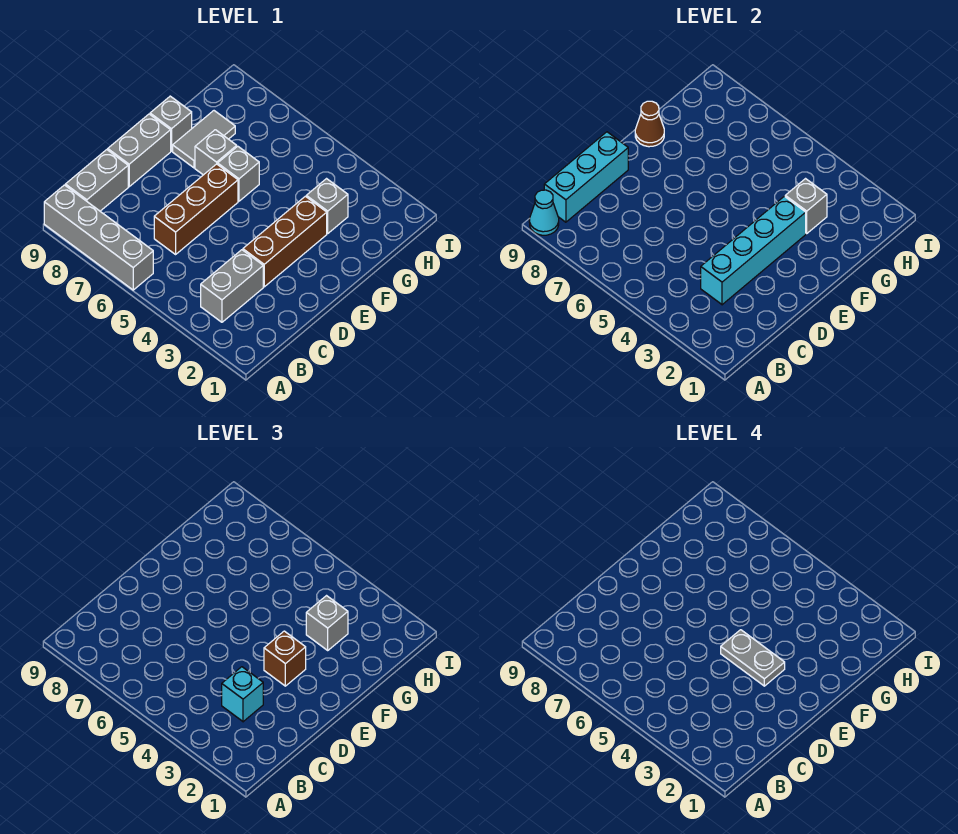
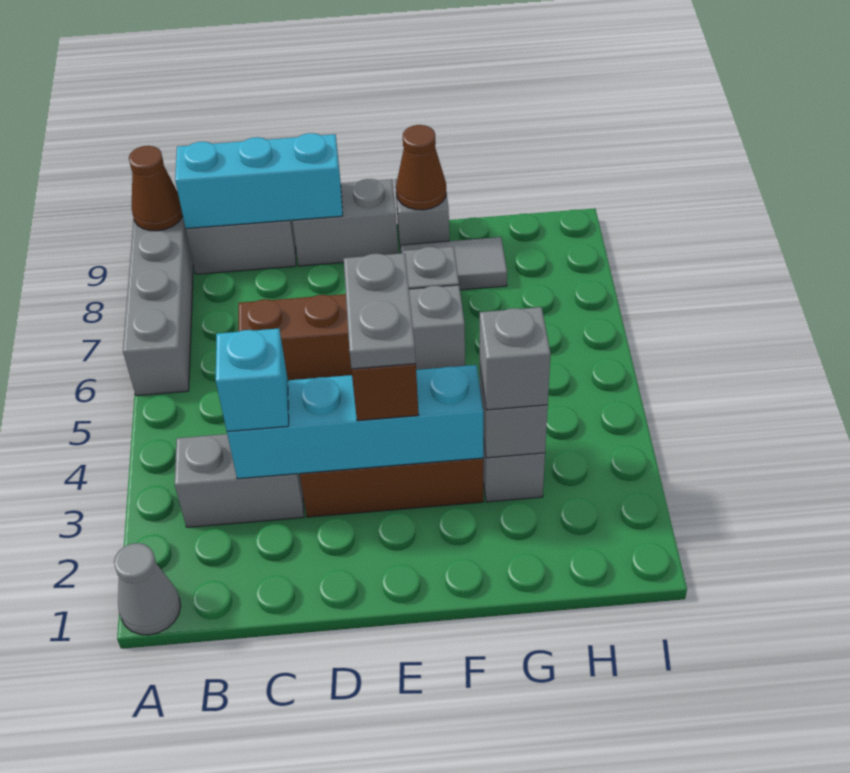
none -> grey 1x1 cone [114,543,181,635]
cyan 1x1 cone [529,190,559,235] -> brown 1x1 cone [129,146,183,231]

